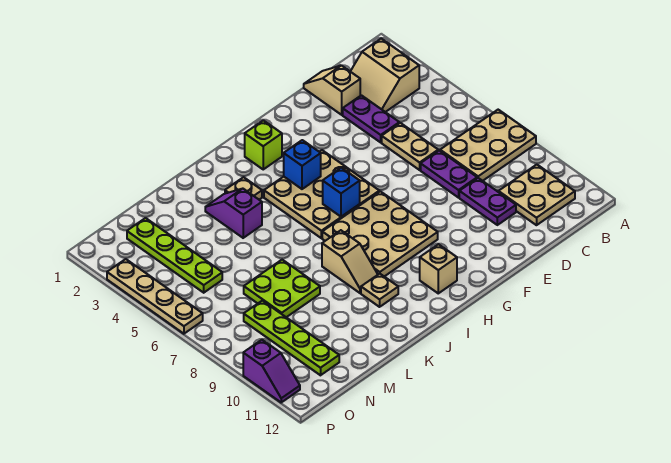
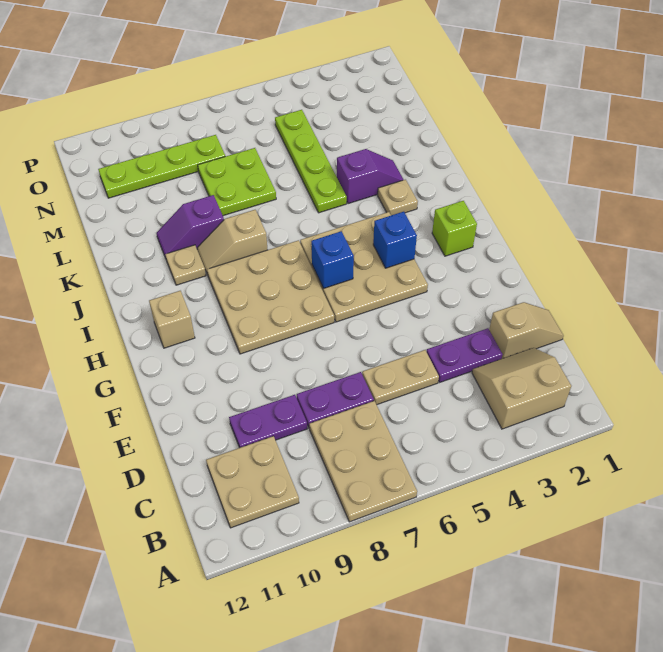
lime 1x4 plate [127,218,222,293] -> lime 1x4 plate turned to [275,110,347,213]
tan 1x4 plate [107,259,203,334] -> none
purple 1x2 slope [243,340,300,402] -> purple 1x2 slope moved to [156,195,224,258]

